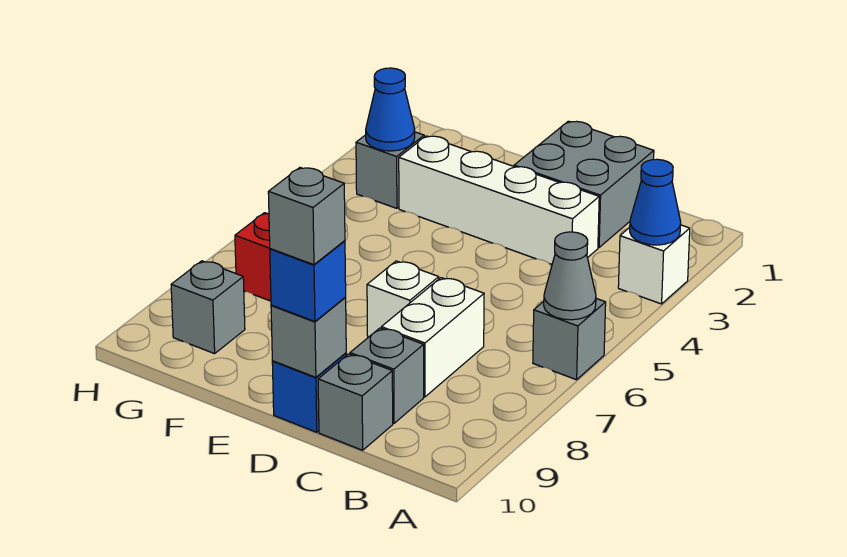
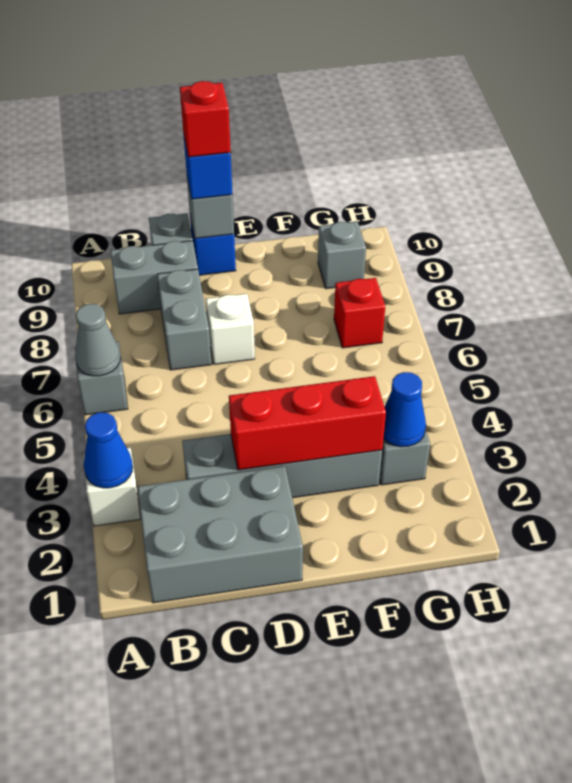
grey 2x2 brick [514,121,654,247] -> grey 2x3 brick [138,466,303,603]
white 1x4 brick [399,136,599,264] -> grey 1x4 brick [182,434,382,498]
white 1x2 brick [381,278,484,397] -> grey 1x2 brick [157,269,212,370]
grey 1x1 brick [350,328,424,423] -> grey 1x2 brick [111,241,198,314]
none -> red 1x3 brick [229,376,386,470]
grey 1x1 brick [268,168,345,265] -> red 1x1 brick [180,81,231,157]

